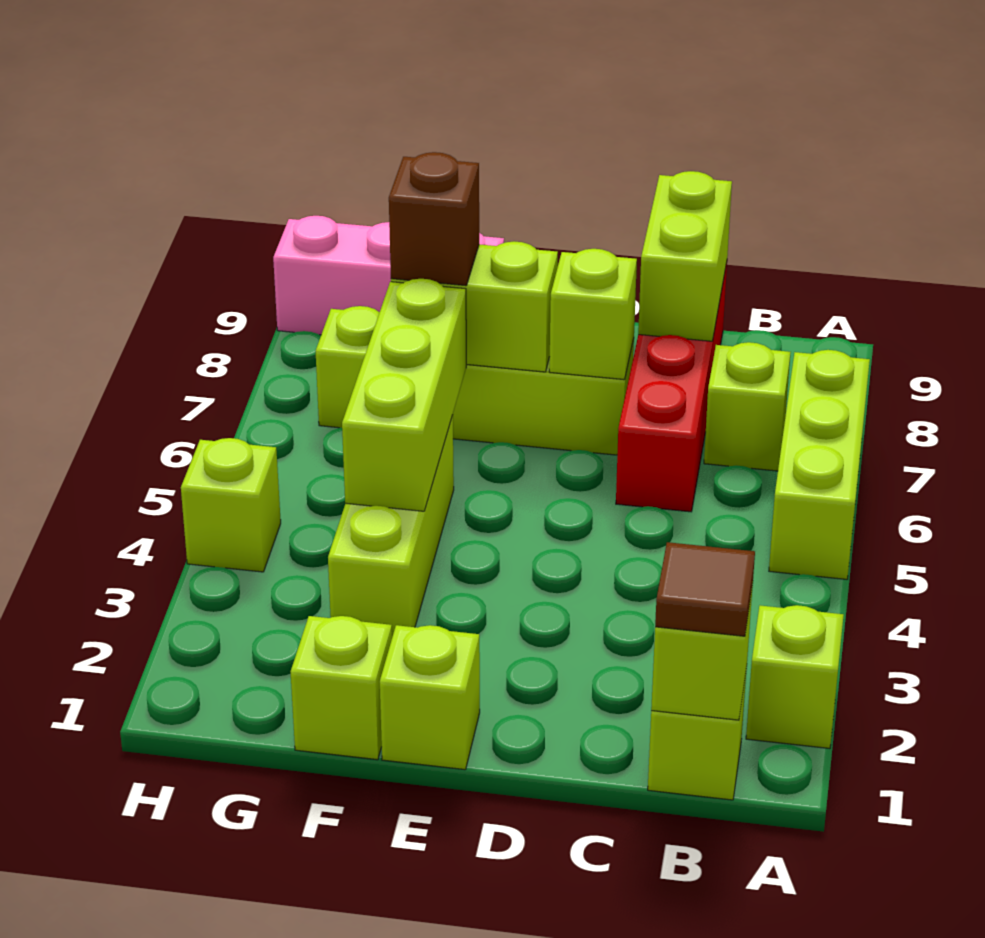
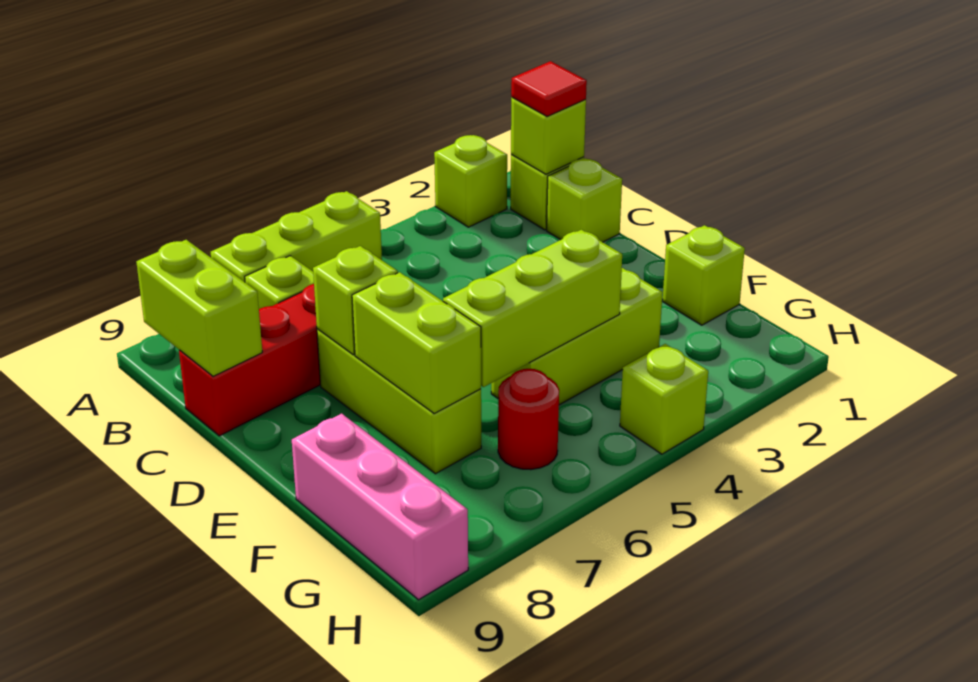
brown 1x1 tile [655,542,755,636] -> red 1x1 tile [511,61,587,117]
lime 1x2 brick [638,171,732,341] -> lime 1x2 brick turned to [136,240,262,376]
lime 1x4 brick [316,306,634,455] -> lime 1x3 brick [317,329,481,474]
lime 1x1 brick [380,625,480,770] -> lime 1x1 brick moved to [547,158,622,242]
brown 1x1 brick [389,152,479,286] -> none
none -> red 1x1 round brick [498,369,559,470]

